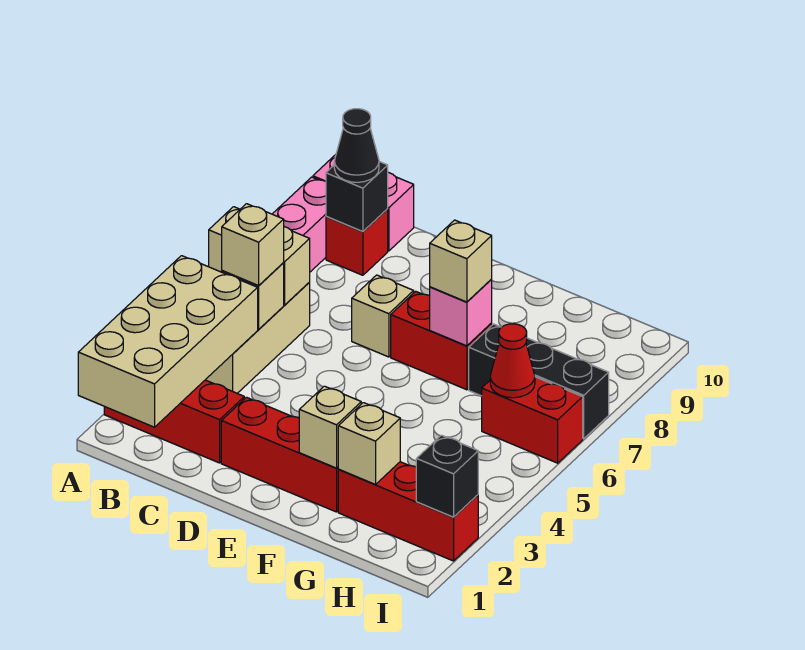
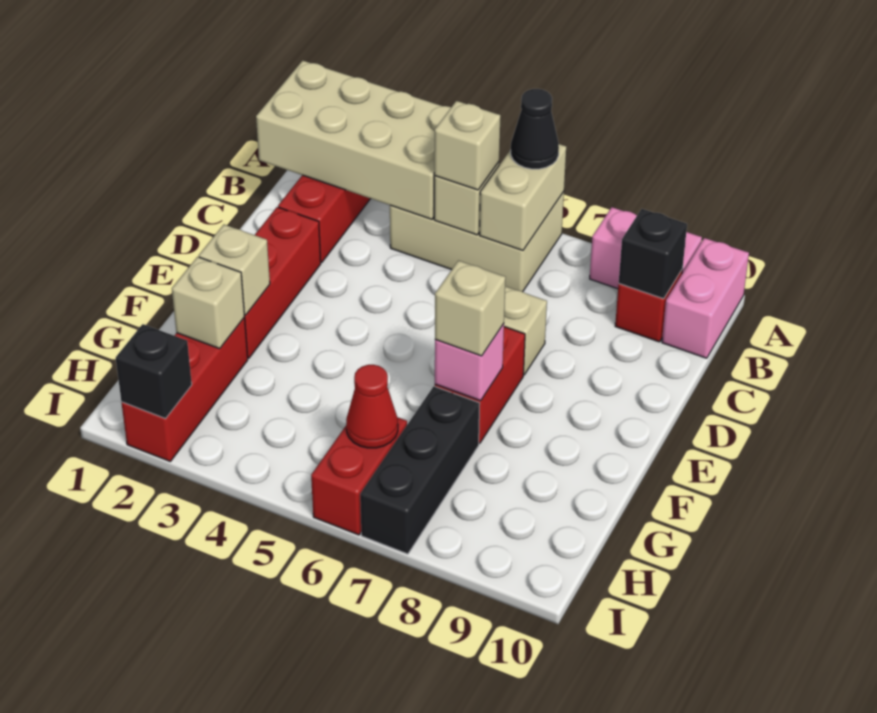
black 1x1 cone [334,109,379,182] -> black 1x1 cone moved to [511,89,559,169]

